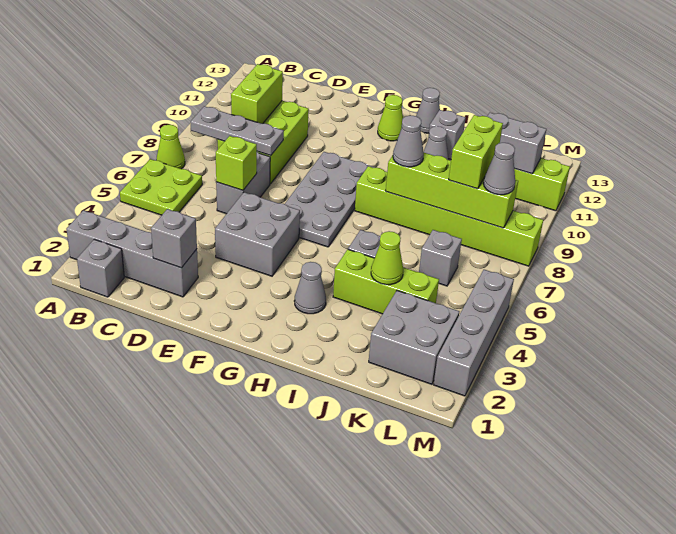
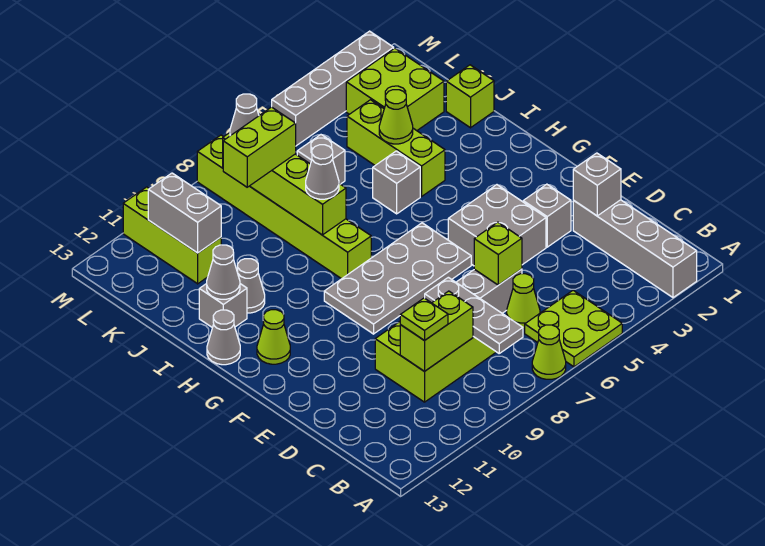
grey 1x1 brick [77,239,124,297] -> grey 1x1 brick moved to [523,184,571,247]
none -> lime 1x1 cone [507,274,540,328]
none -> lime 1x1 plate [400,298,448,341]
grey 1x1 cone [294,262,326,314] -> grey 1x1 cone moved to [207,245,240,299]
none -> lime 1x1 brick [446,65,494,128]
grey 2x2 brick [369,291,459,384] -> lime 2x2 brick [346,48,444,131]

